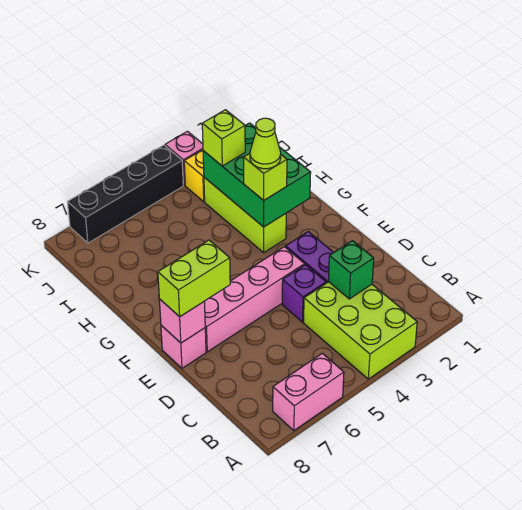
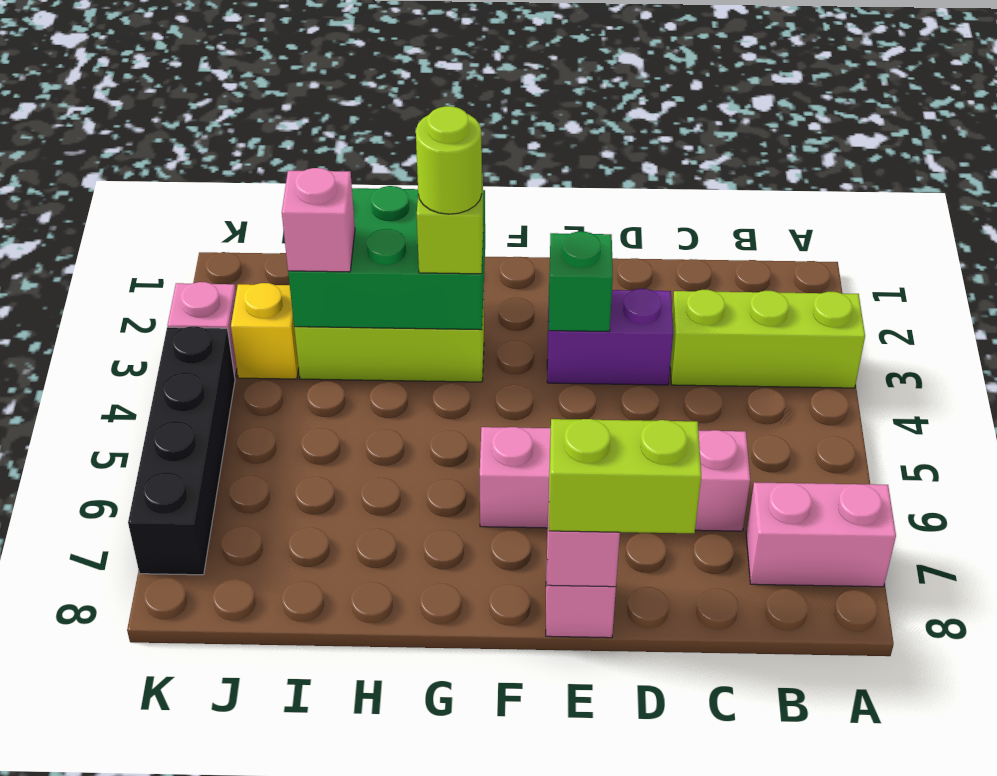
lime 2x3 brick [304,282,417,379] -> lime 1x3 brick [670,290,865,388]
pink 1x2 brick [273,353,344,431] -> pink 1x2 brick turned to [746,482,896,587]
green 1x1 brick [328,241,374,299] -> green 1x1 brick moved to [549,231,613,332]
purple 1x1 brick [282,265,326,322] -> none
pink 1x4 brick [204,247,305,352] -> pink 1x4 brick turned to [480,427,750,531]
lime 1x2 brick [158,240,230,317] -> lime 1x2 brick turned to [549,419,701,533]
lime 1x1 cone [250,118,281,169] -> lime 1x1 round brick [416,106,482,214]
lime 1x1 brick [202,110,245,166] -> pink 1x1 brick [282,168,355,272]

